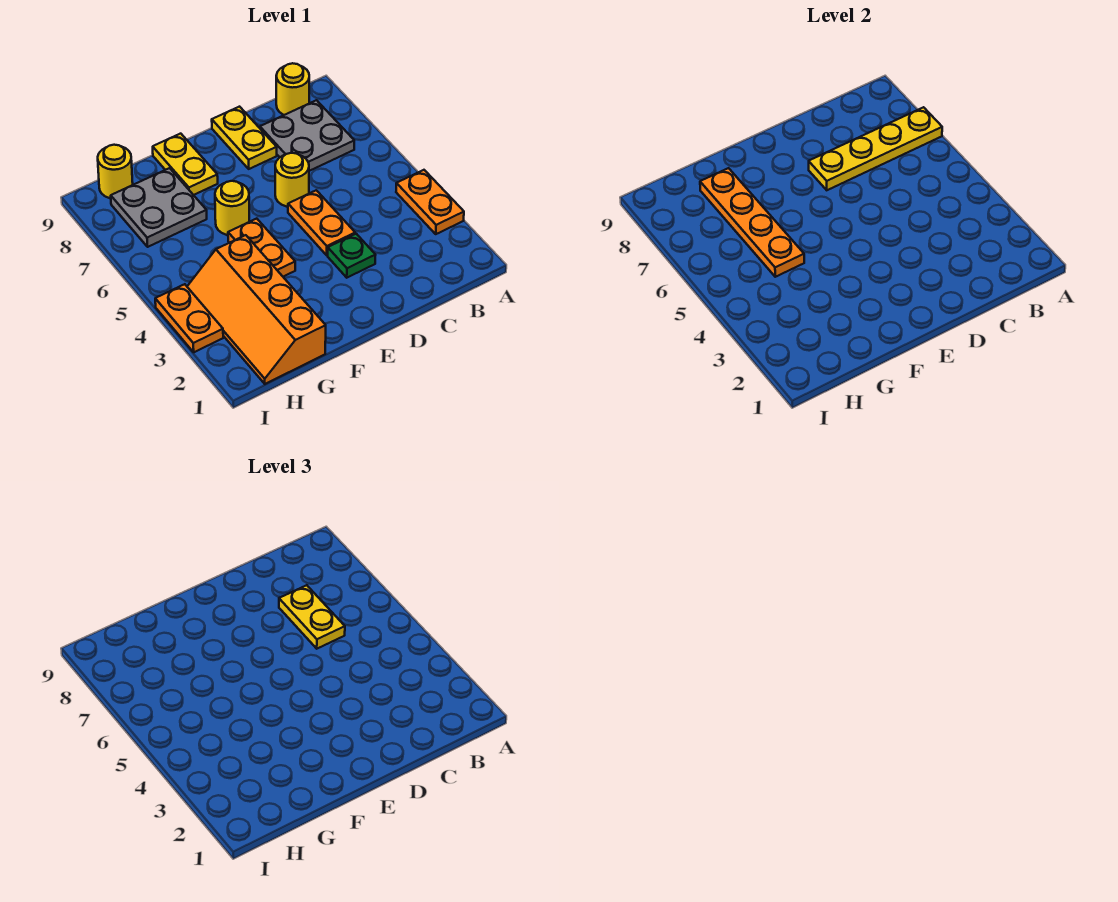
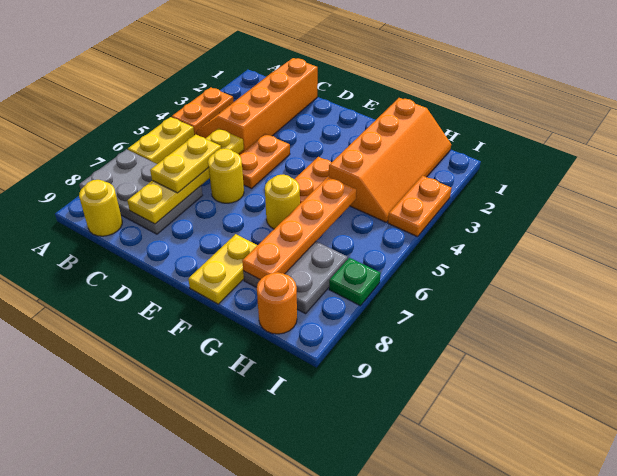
yellow 1x4 plate [809,107,942,190] -> yellow 1x4 plate turned to [127,128,244,224]
none -> orange 2x4 slope [196,58,318,155]
grey 2x2 plate [260,100,354,171] -> grey 2x3 plate [79,149,203,234]
green 1x1 plate [328,234,375,278] -> green 1x1 plate moved to [329,258,381,306]
yellow 1x2 plate [212,107,277,169] -> yellow 1x2 plate moved to [128,117,194,164]
yellow 1x1 round brick [98,145,133,198] -> orange 1x1 round brick [257,272,297,334]

